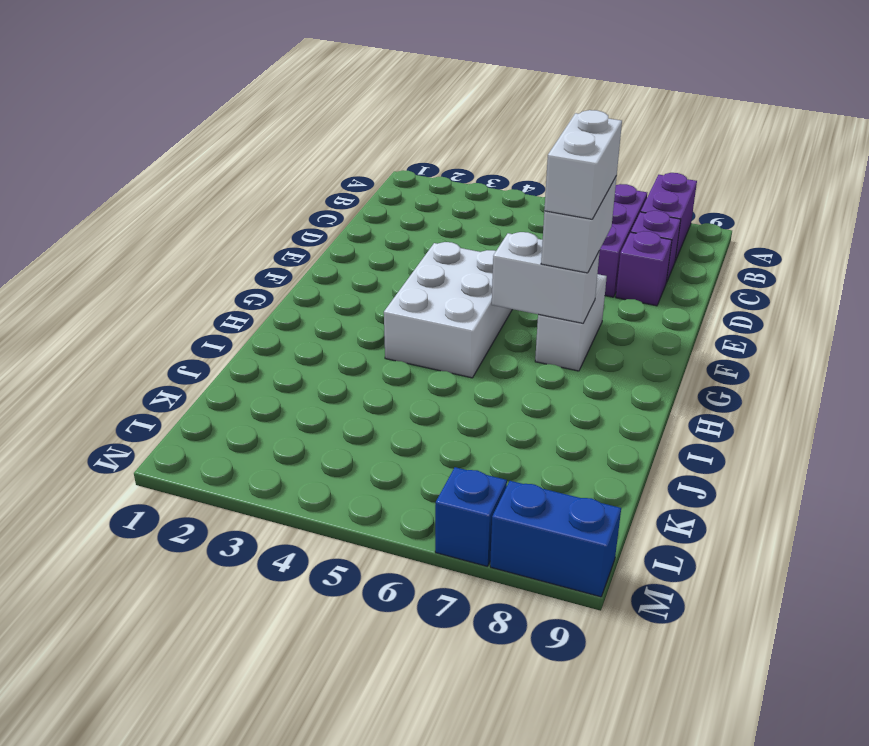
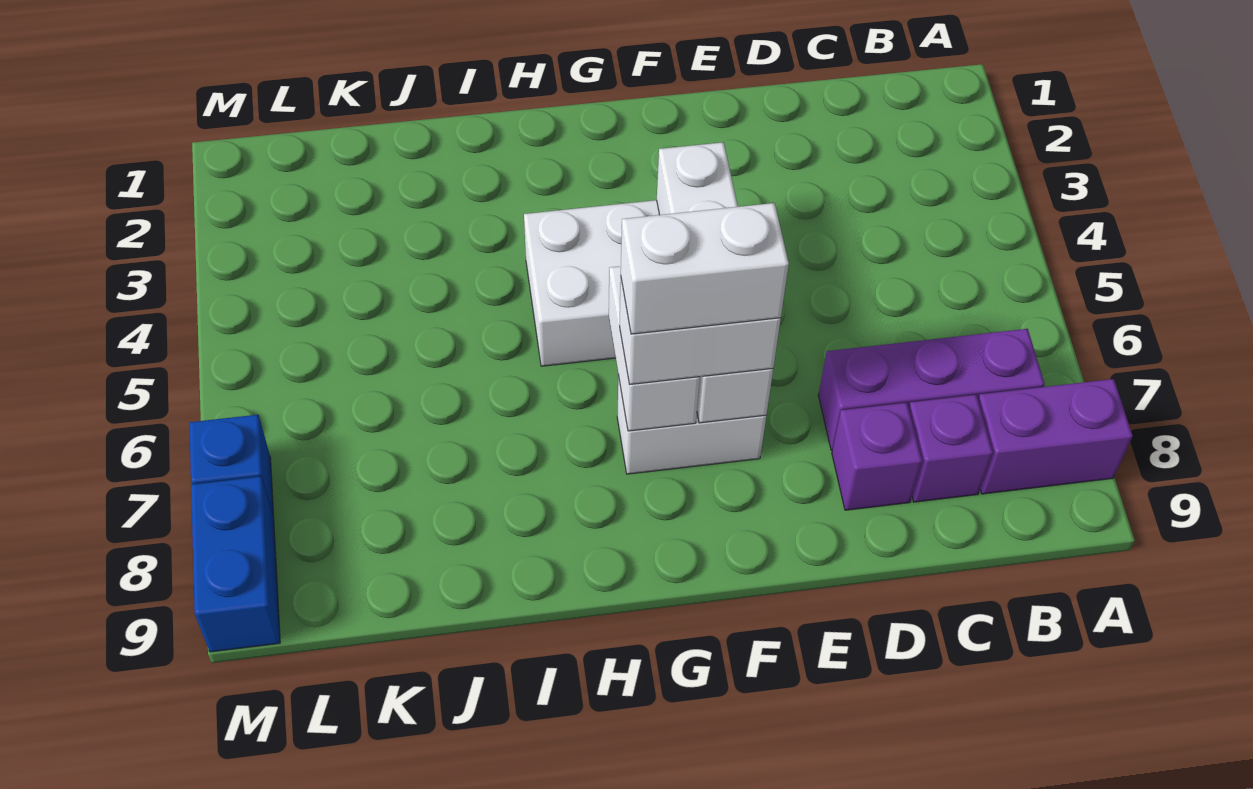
none -> white 1x4 brick [657,142,773,423]

